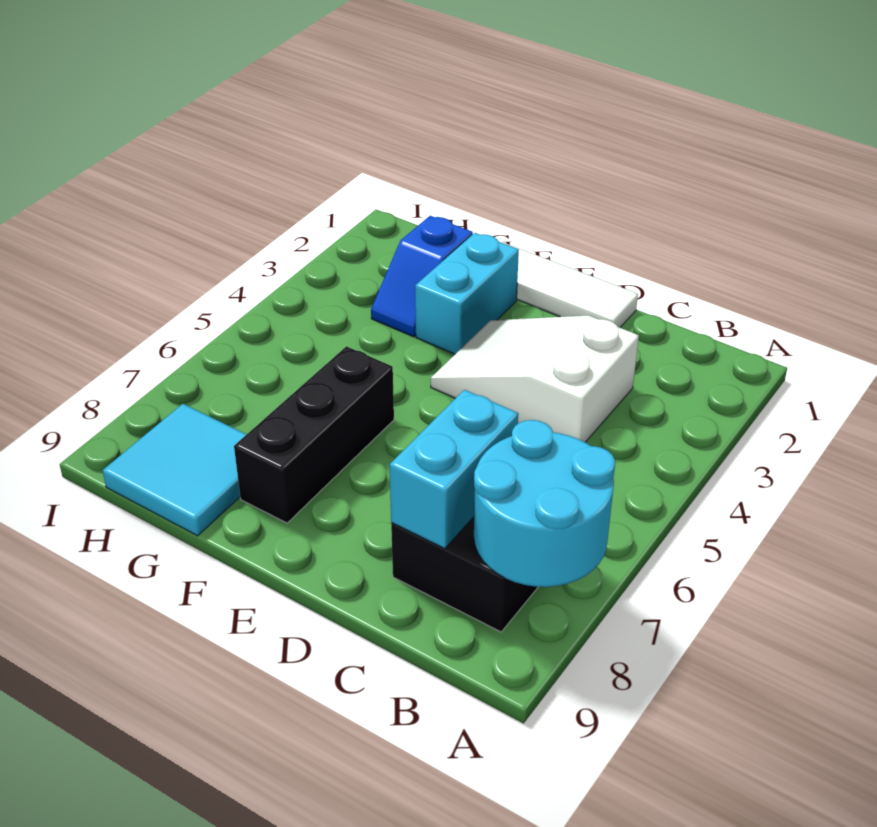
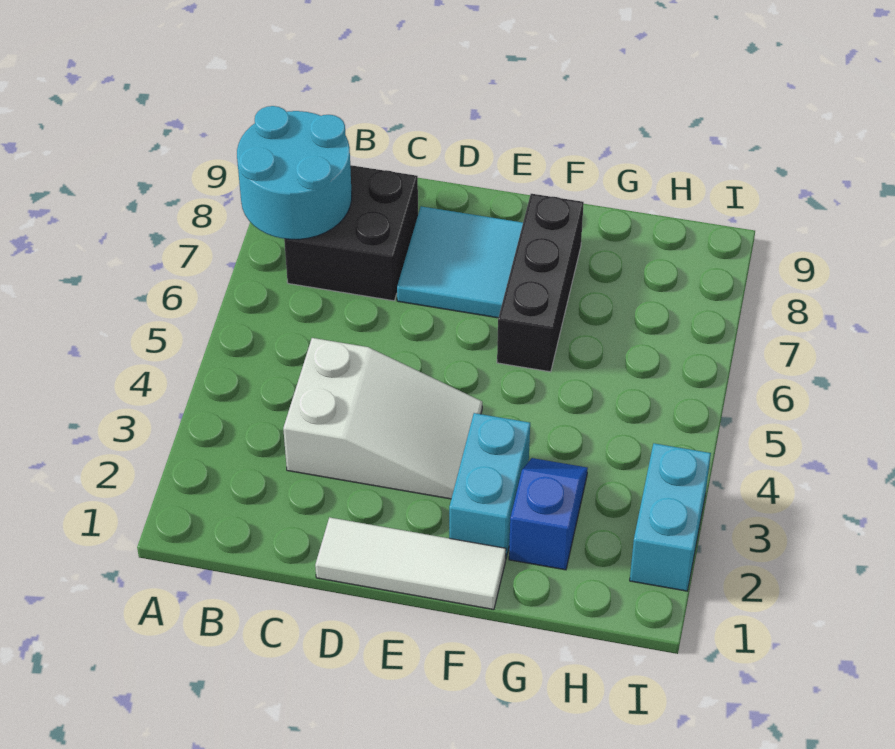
cyan 1x2 brick [389,390,518,549] -> cyan 1x2 brick moved to [630,443,711,591]
cyan 2x2 tile [102,404,247,536] -> cyan 2x2 tile moved to [397,206,523,318]

